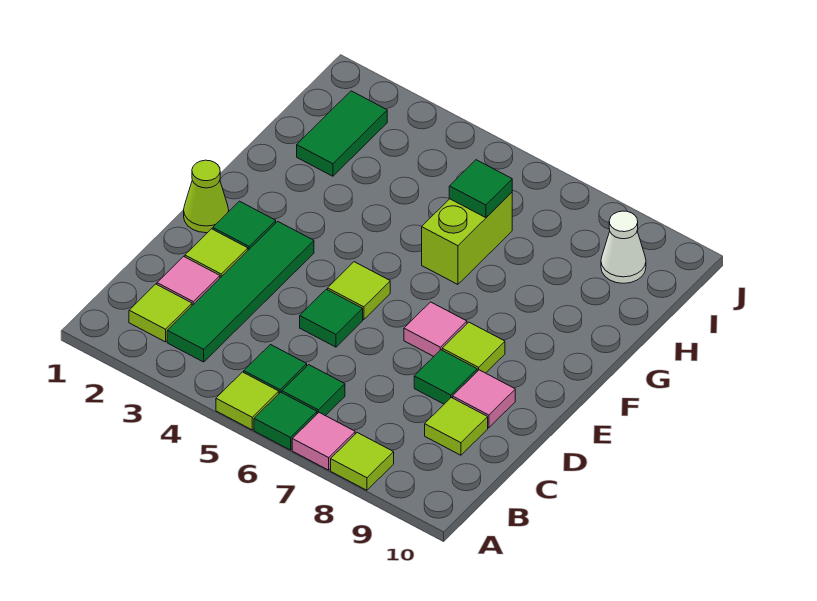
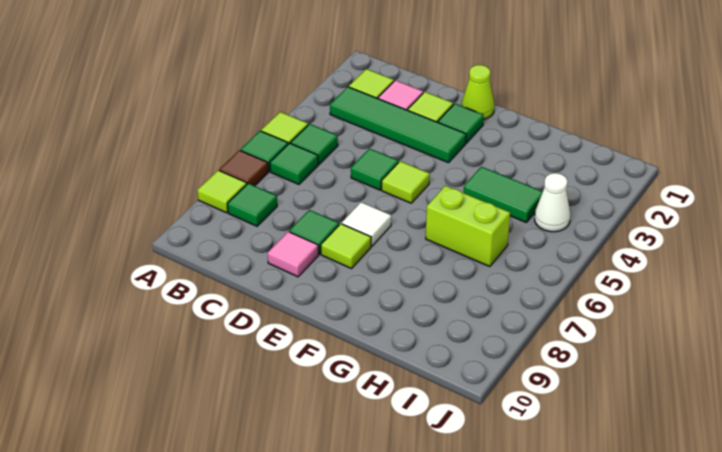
pink 1x1 tile [292,413,355,470] -> brown 1x1 tile [219,150,268,186]
lime 1x1 tile [425,398,488,455] -> none
pink 1x1 tile [404,302,467,356] -> white 1x1 tile [342,202,391,246]
green 1x2 tile [297,91,387,176] -> green 1x2 tile moved to [464,167,543,222]
green 1x1 tile [449,160,512,218] -> green 1x1 tile moved to [228,183,277,226]
white 1x1 cone [601,211,646,283] -> white 1x1 cone moved to [535,173,570,232]

